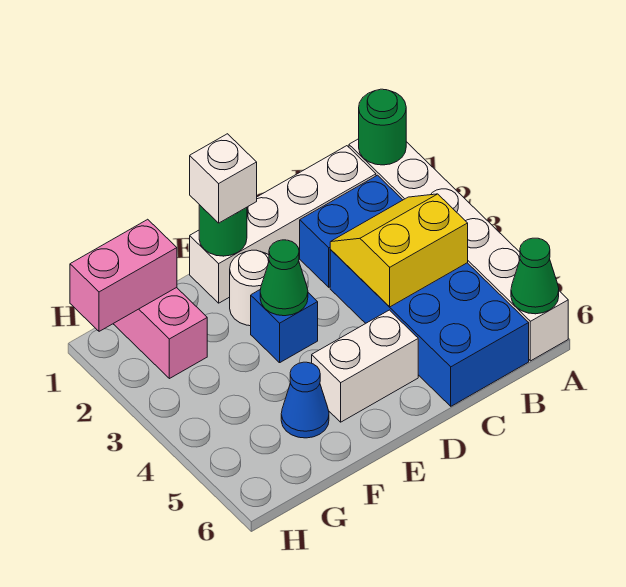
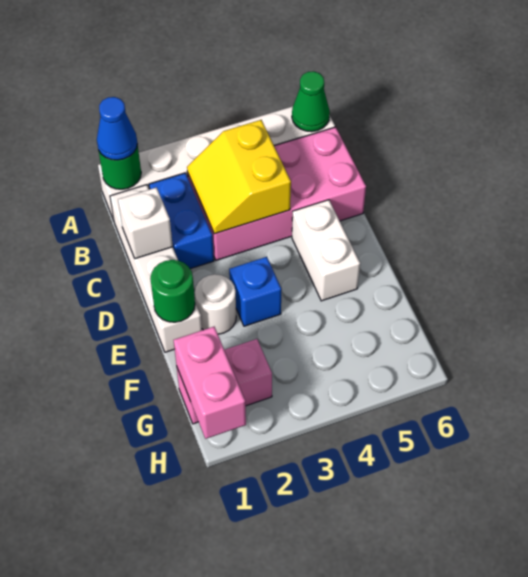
blue 2x4 brick [330,250,529,406] -> pink 2x4 brick [188,127,366,260]
white 1x1 brick [190,134,257,223] -> white 1x1 brick moved to [118,187,173,259]
green 1x1 cone [260,240,308,316] -> none
blue 1x1 cone [281,362,329,438] -> blue 1x1 cone moved to [97,97,137,160]

